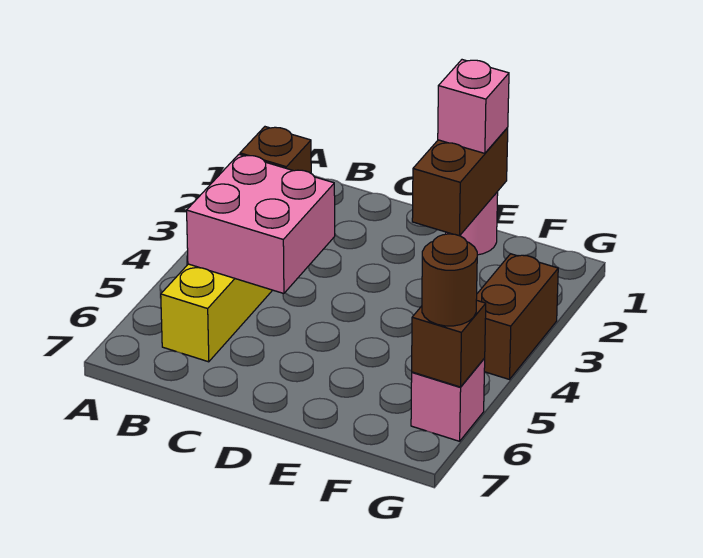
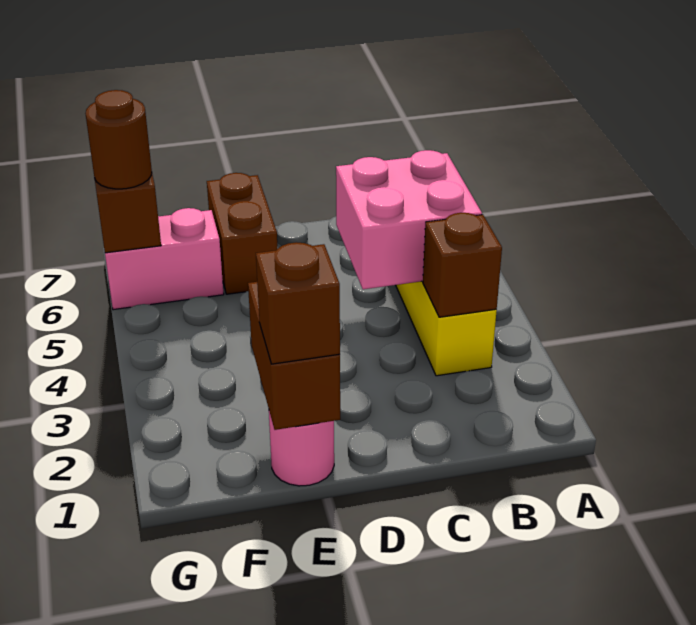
pink 1x1 brick [438,60,509,153] -> brown 1x1 brick [256,242,340,364]
brown 1x2 brick [476,254,558,379] -> brown 1x2 brick moved to [207,173,278,294]
pink 1x1 brick [411,359,485,441] -> pink 1x2 brick [105,208,224,310]

